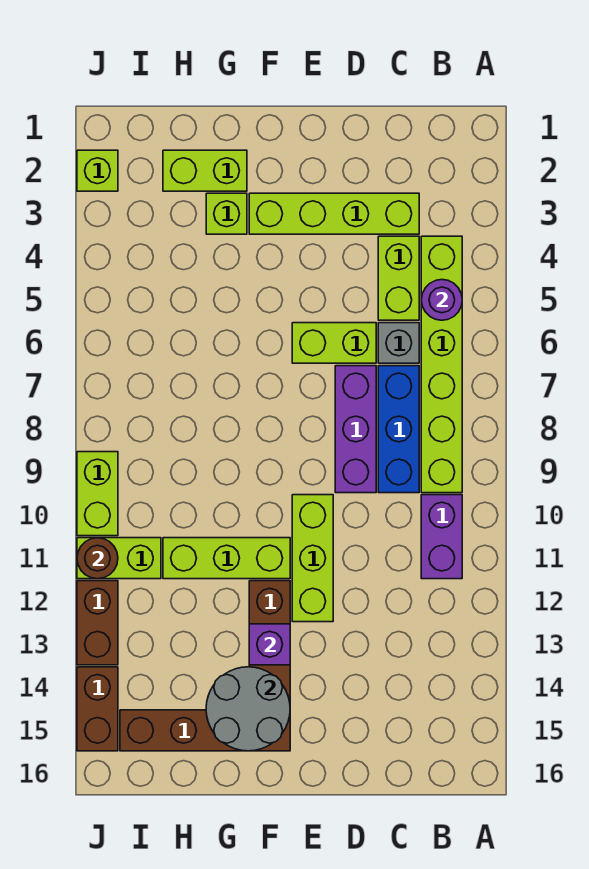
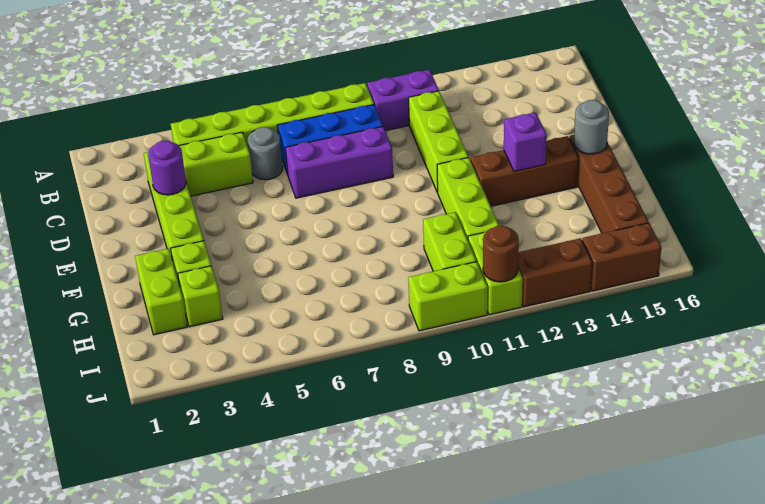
purple 1x1 round brick [421,280,462,320] -> purple 1x1 round brick moved to [148,141,186,195]
grey 1x1 brick [378,323,419,363] -> grey 1x1 round brick [248,127,283,180]
lime 1x2 brick [292,323,376,363] -> lime 1x2 brick moved to [423,212,476,271]
lime 1x3 brick [292,495,333,622] -> lime 1x3 brick turned to [409,91,468,192]
grey 2x2 round brick [206,667,290,751] -> grey 1x1 round brick [574,100,609,154]
lime 1x1 brick [77,150,118,191] -> lime 1x1 brick moved to [178,266,223,327]

